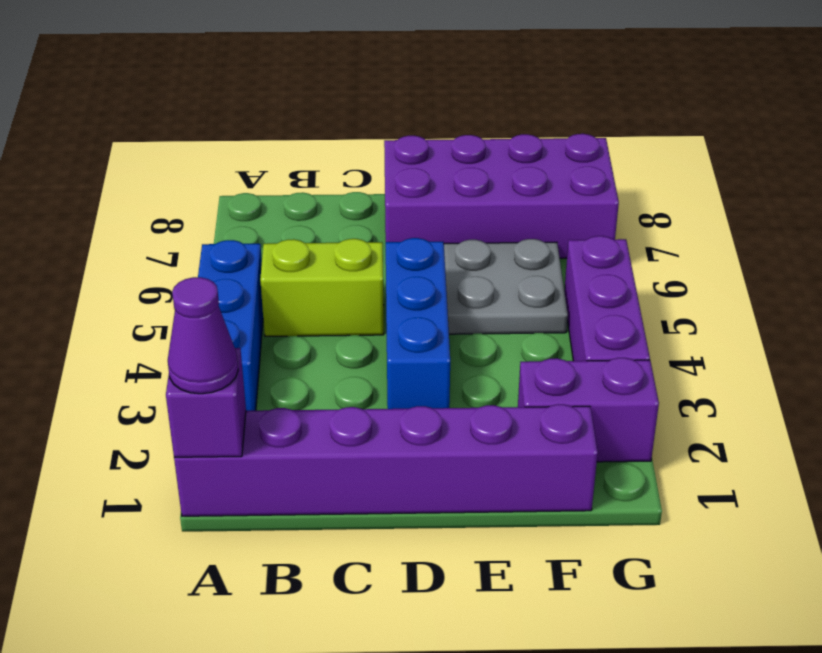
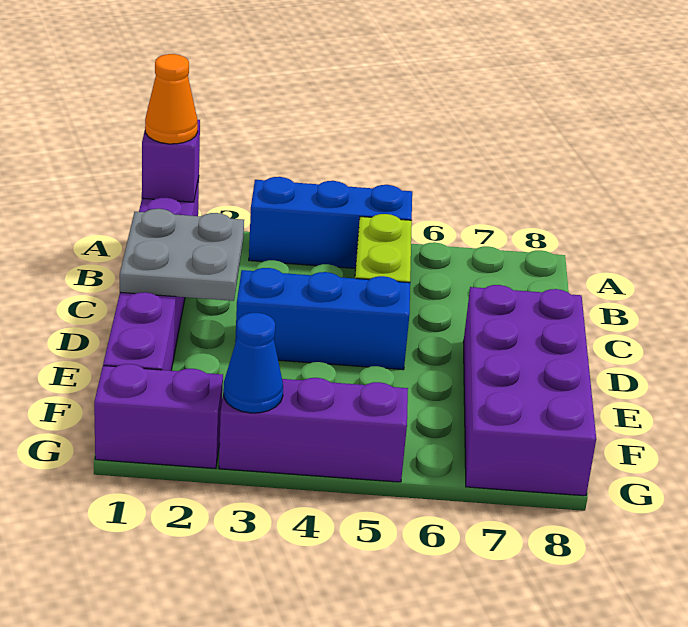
purple 1x1 cone [168,277,238,394] -> orange 1x1 cone [145,54,198,144]
grey 2x2 plate [444,239,568,334] -> grey 2x2 plate moved to [120,209,244,301]
purple 1x2 brick [518,358,659,462] -> purple 1x2 brick turned to [94,364,223,468]
none -> blue 1x1 cone [223,313,283,413]

